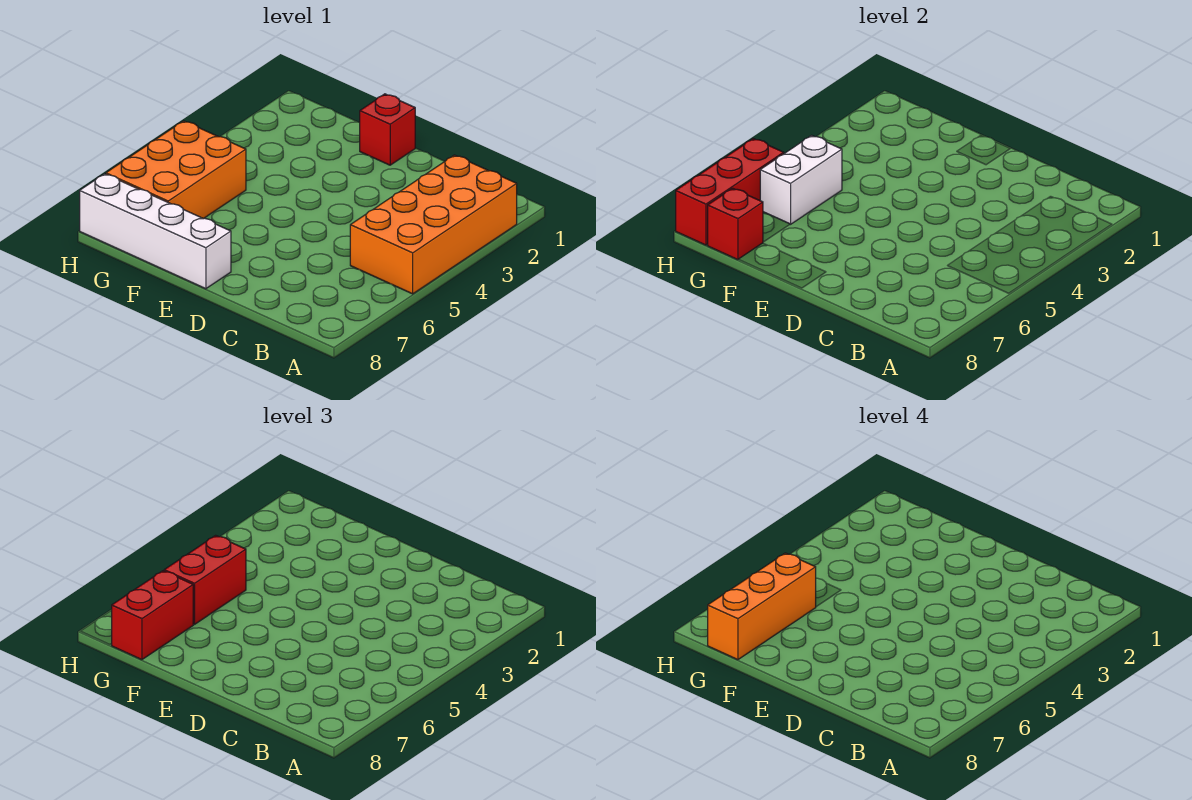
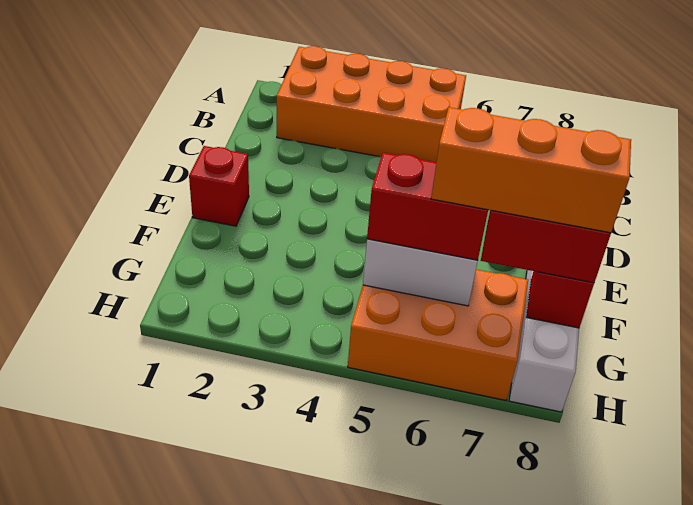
red 1x3 brick [676,139,784,245] -> none

